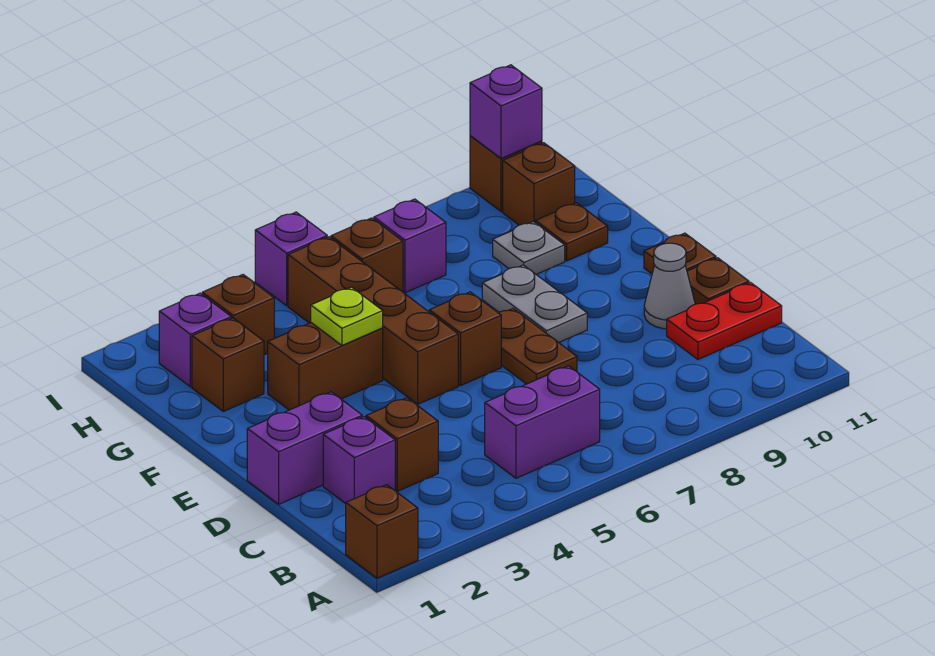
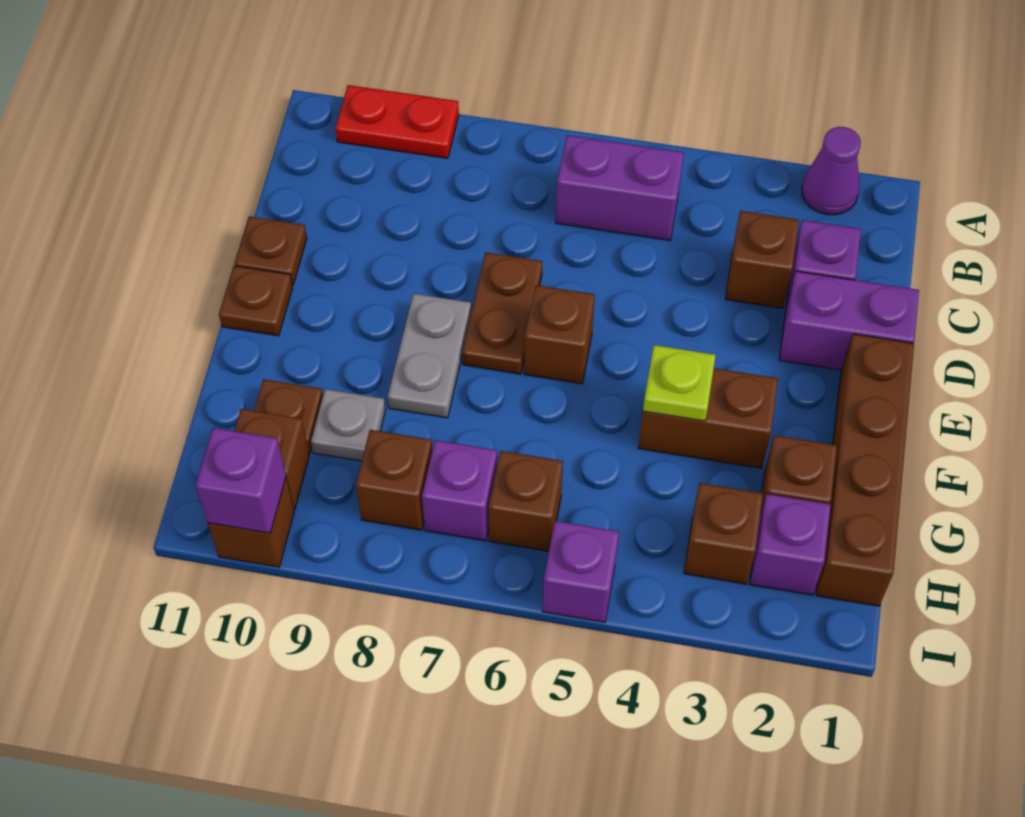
brown 1x1 brick [346,485,418,578] -> brown 1x1 brick moved to [356,430,432,530]
none -> purple 1x1 cone [802,127,861,215]
red 1x2 plate [667,282,782,359] -> red 1x2 plate moved to [335,85,459,158]
grey 1x1 cone [644,243,695,329] -> none
brown 1x4 brick [288,237,458,404] -> brown 1x4 brick moved to [816,334,914,606]

